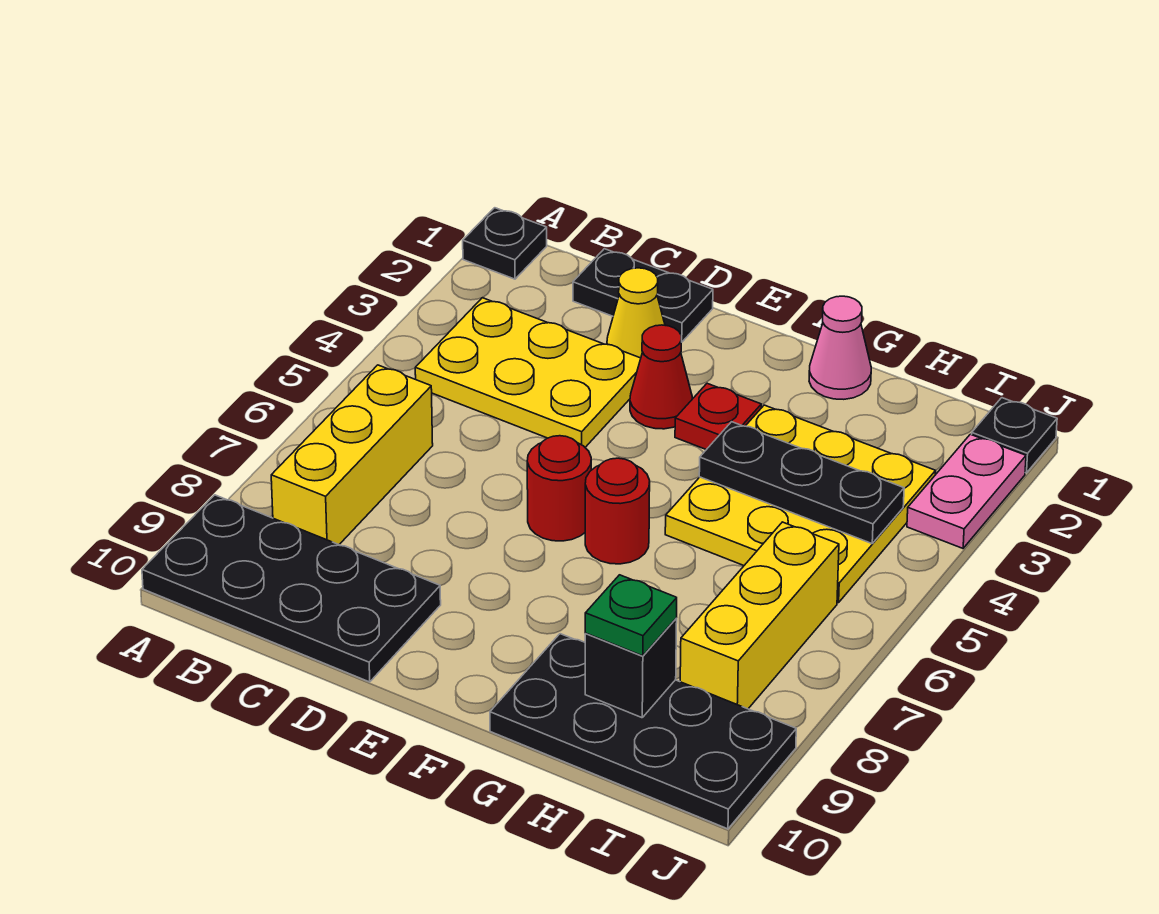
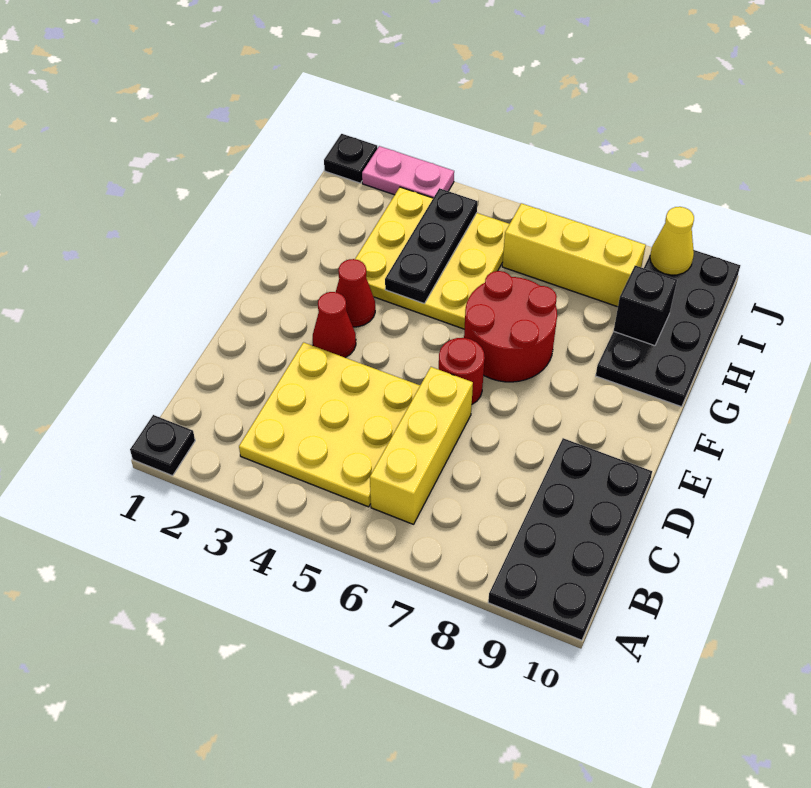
yellow 2x3 plate [415,298,641,447] -> yellow 3x3 plate [239,342,420,507]
yellow 1x3 brick [271,365,433,545] -> yellow 1x3 brick turned to [370,367,473,524]
black 1x2 plate [573,249,713,342] -> none
yellow 1x1 cone [607,268,665,358] -> yellow 1x1 cone moved to [650,207,694,275]
red 1x1 plate [675,383,761,450] -> red 1x1 cone [336,259,375,327]
red 1x1 round brick [585,458,650,564] -> red 2x2 round brick [464,271,557,382]
pink 1x1 cone [809,296,871,399] -> none
green 1x1 plate [585,575,677,656] -> none

